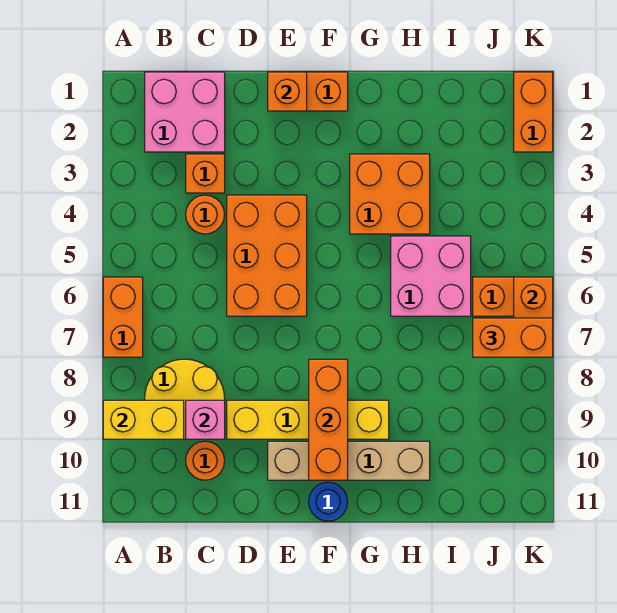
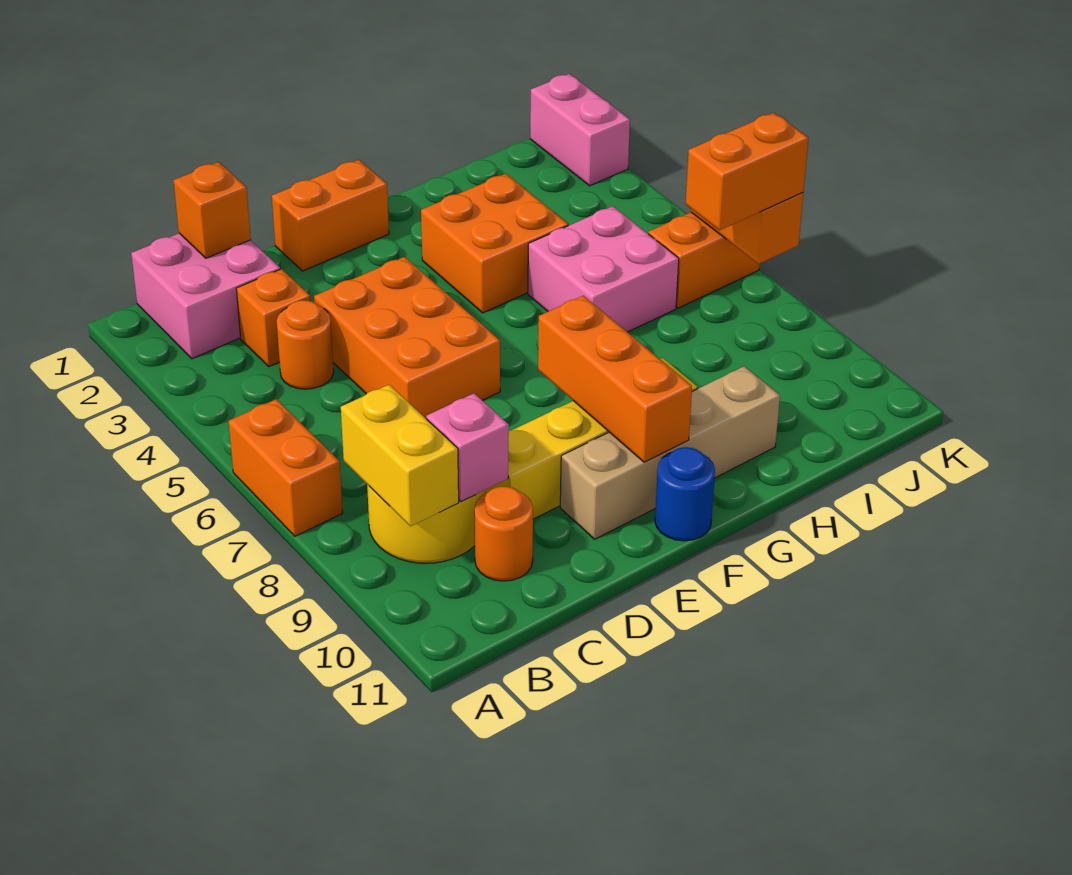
yellow 1x2 brick [103,400,184,439] -> yellow 1x2 brick turned to [341,385,459,526]
orange 1x1 brick [268,72,307,111] -> orange 1x1 brick moved to [173,162,251,258]
orange 1x2 brick [514,72,553,152] -> pink 1x2 brick [530,74,630,186]

